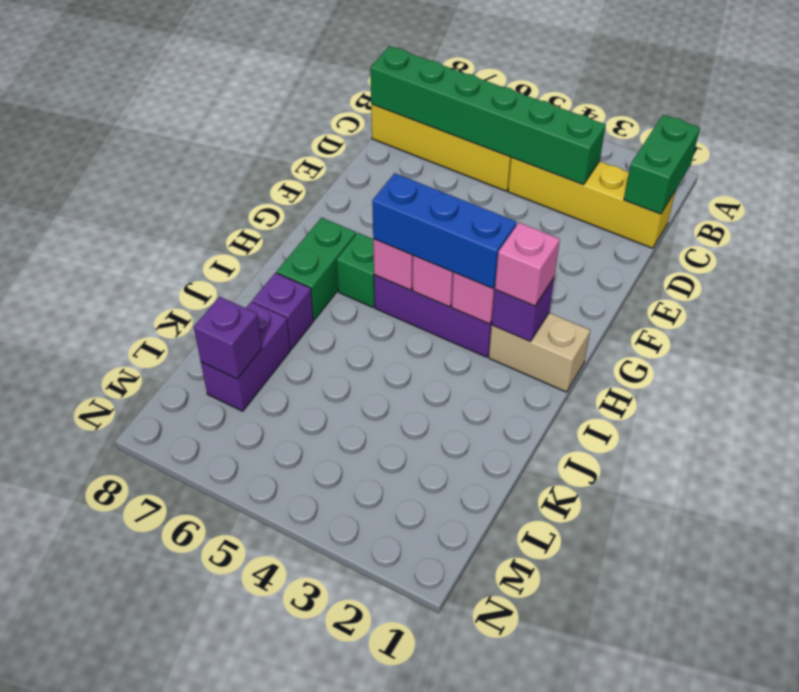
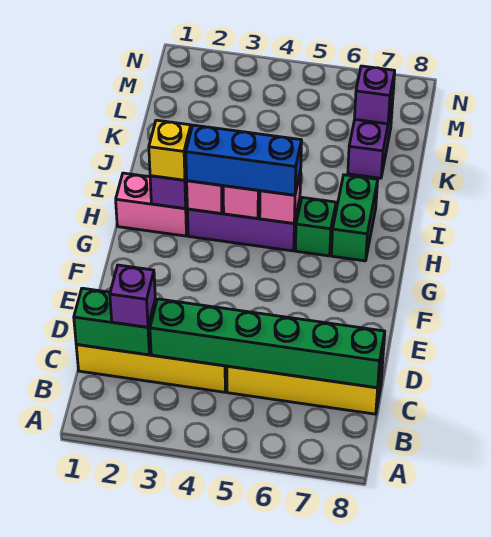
green 1x2 brick [624,115,700,214] -> green 1x2 brick turned to [74,288,156,355]
tan 1x2 brick [489,313,590,392] -> pink 1x2 brick [116,173,188,236]
pink 1x1 brick [495,223,560,306] -> yellow 1x1 brick [149,120,191,180]
purple 1x1 brick [252,273,314,349] -> purple 1x1 brick moved to [110,265,155,327]

